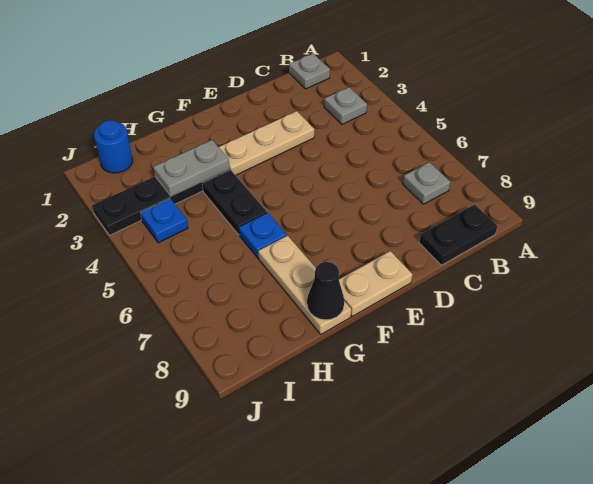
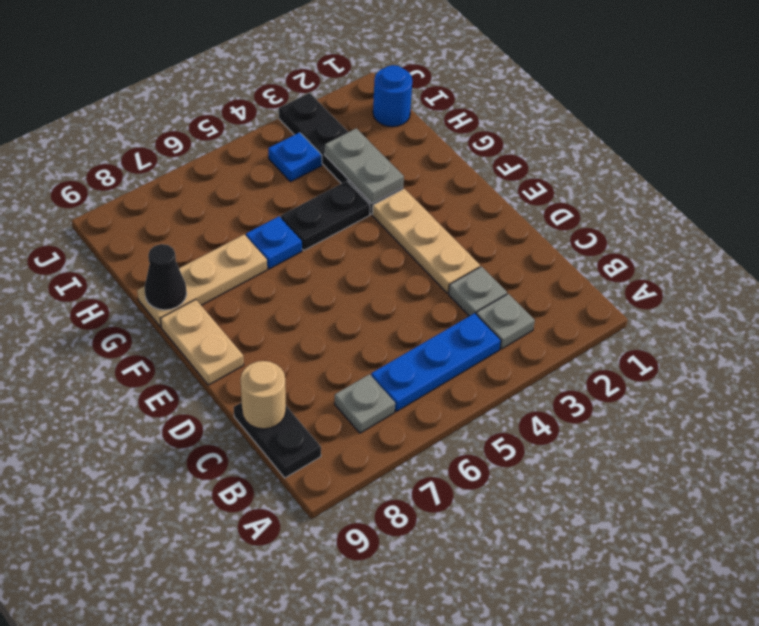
grey 1x1 plate [289,54,330,89] -> grey 1x1 plate moved to [449,266,507,316]
none -> blue 1x3 plate [371,313,501,411]
none -> tan 1x1 round brick [240,361,286,429]

